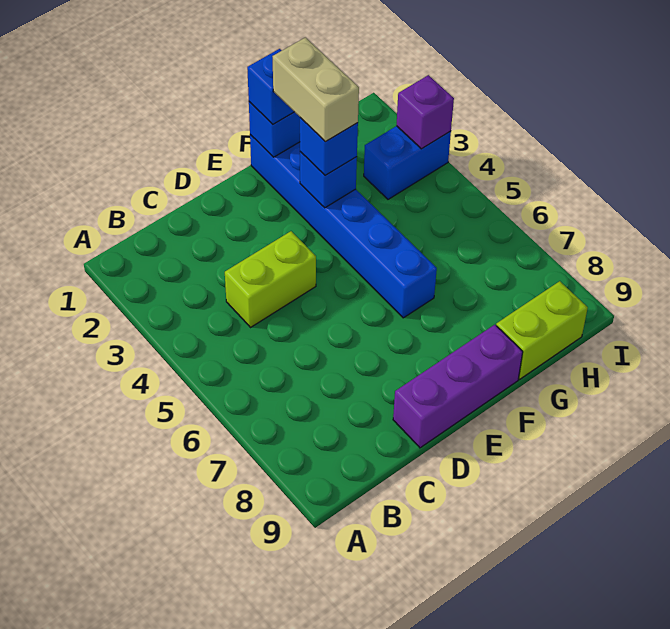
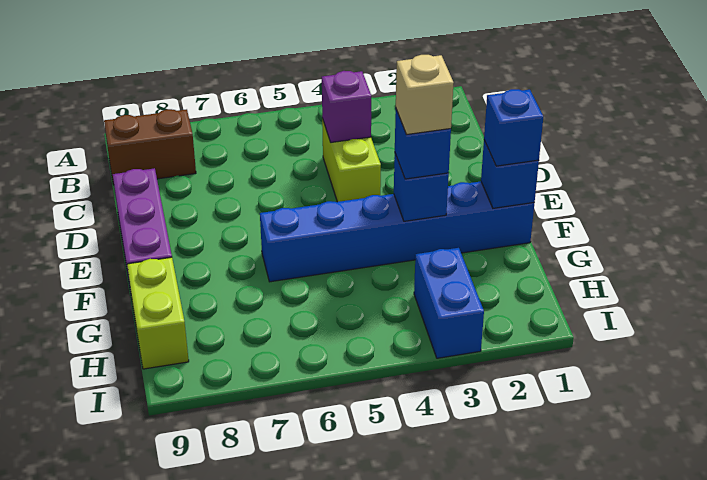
none -> brown 1x2 brick [104,109,196,185]
tan 1x2 brick [272,37,359,142] -> tan 1x1 brick [396,55,454,135]
purple 1x1 brick [396,75,454,149] -> purple 1x1 brick moved to [322,71,371,142]

